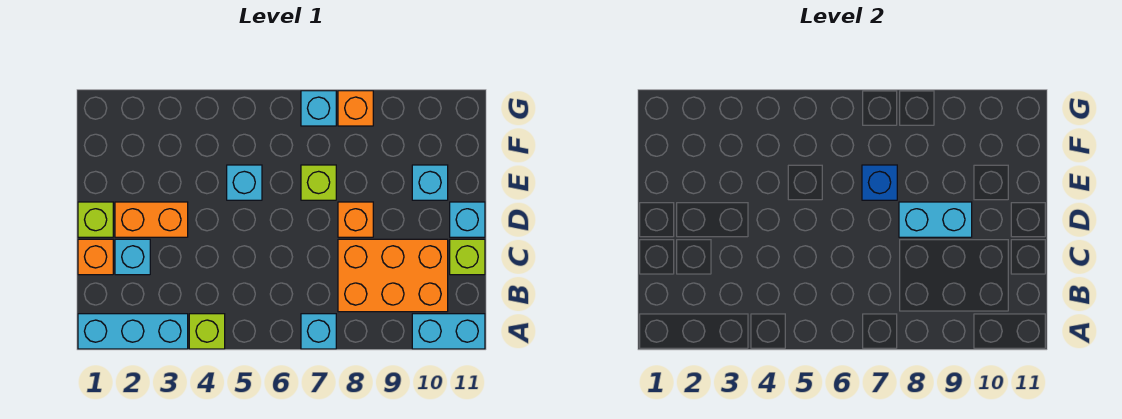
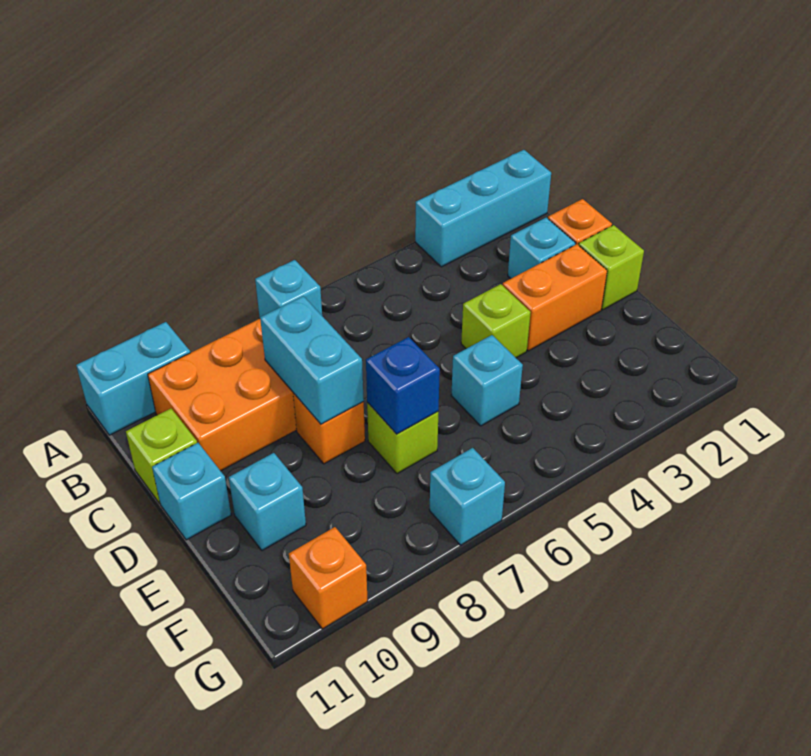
lime 1x1 brick [189,314,225,349] -> lime 1x1 brick moved to [461,284,531,358]
cyan 1x2 brick [899,202,972,237] -> cyan 1x2 brick turned to [260,296,364,424]
orange 1x1 brick [338,91,373,126] -> orange 1x1 brick moved to [289,527,368,629]

